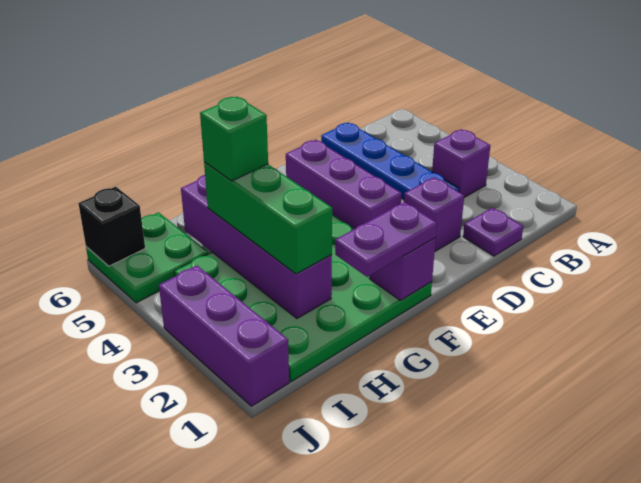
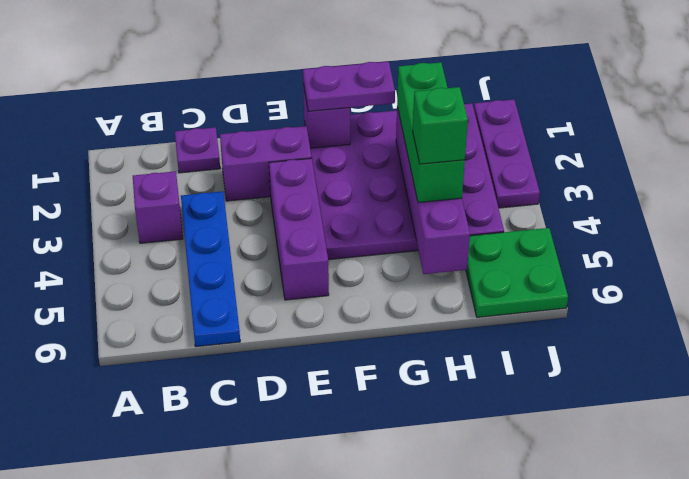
purple 1x1 brick [404,177,464,251] -> purple 1x2 brick [220,126,312,201]
green 4x4 plate [174,214,432,382] -> purple 4x4 plate [304,103,504,260]
purple 1x3 brick [159,265,289,406] -> purple 1x3 plate [474,100,540,208]
black 1x1 brick [78,187,145,266] -> none

